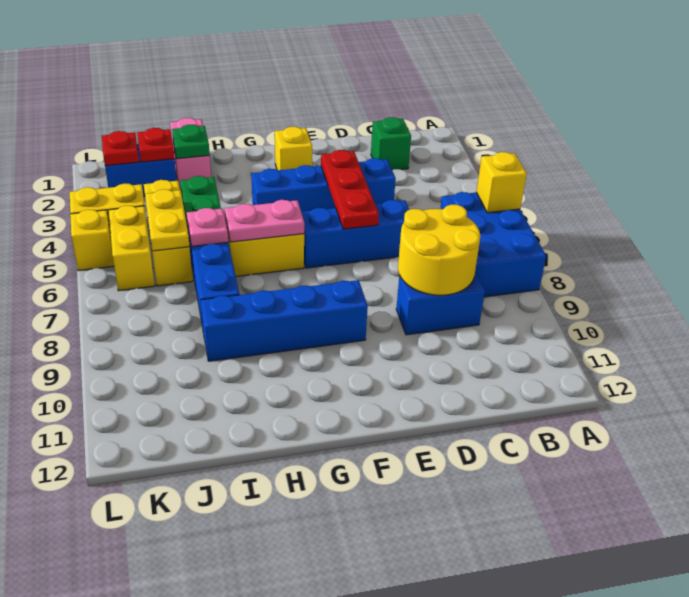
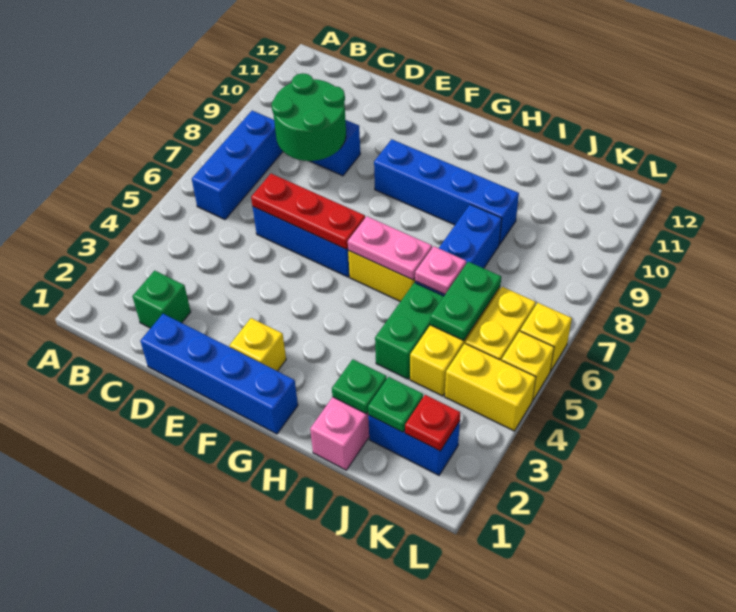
blue 2x3 brick [440,192,546,297] -> blue 1x3 brick [192,111,283,219]
yellow 1x1 brick [476,152,527,213] -> yellow 1x1 brick moved to [520,303,572,372]
yellow 2x2 round brick [398,205,480,295] -> green 2x2 round brick [271,73,346,161]
blue 1x4 brick [251,158,396,212] -> blue 1x4 brick moved to [140,314,298,434]
red 1x3 plate [321,150,379,229] -> red 1x3 plate turned to [251,174,365,249]
red 1x1 plate [137,128,175,162] -> green 1x1 plate [368,377,423,432]
yellow 1x2 plate [145,189,190,251] -> green 1x2 plate [430,262,501,341]

